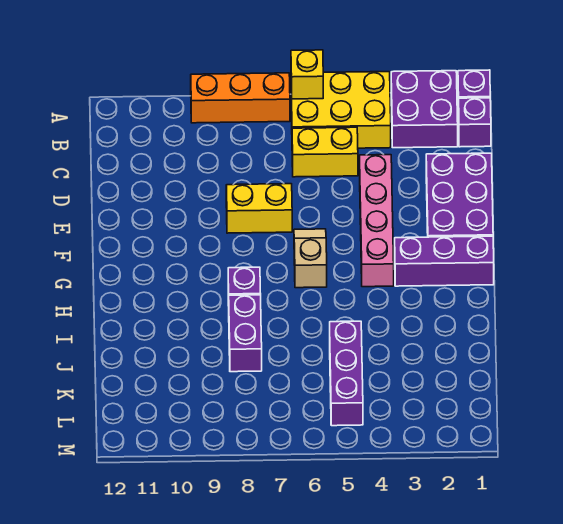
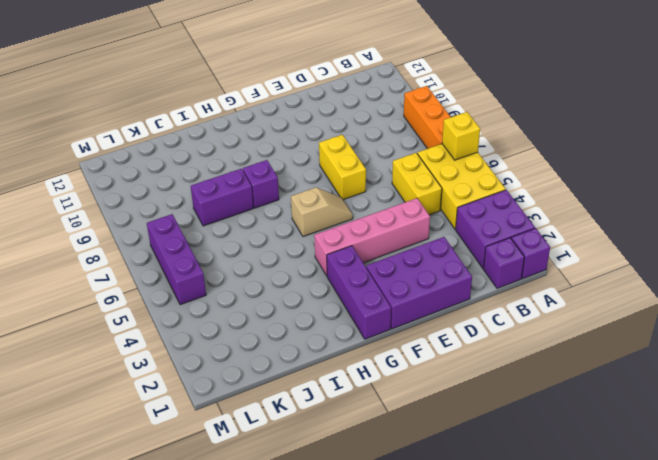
purple 1x3 brick [330,321,363,426] -> purple 1x3 brick turned to [147,214,206,305]

